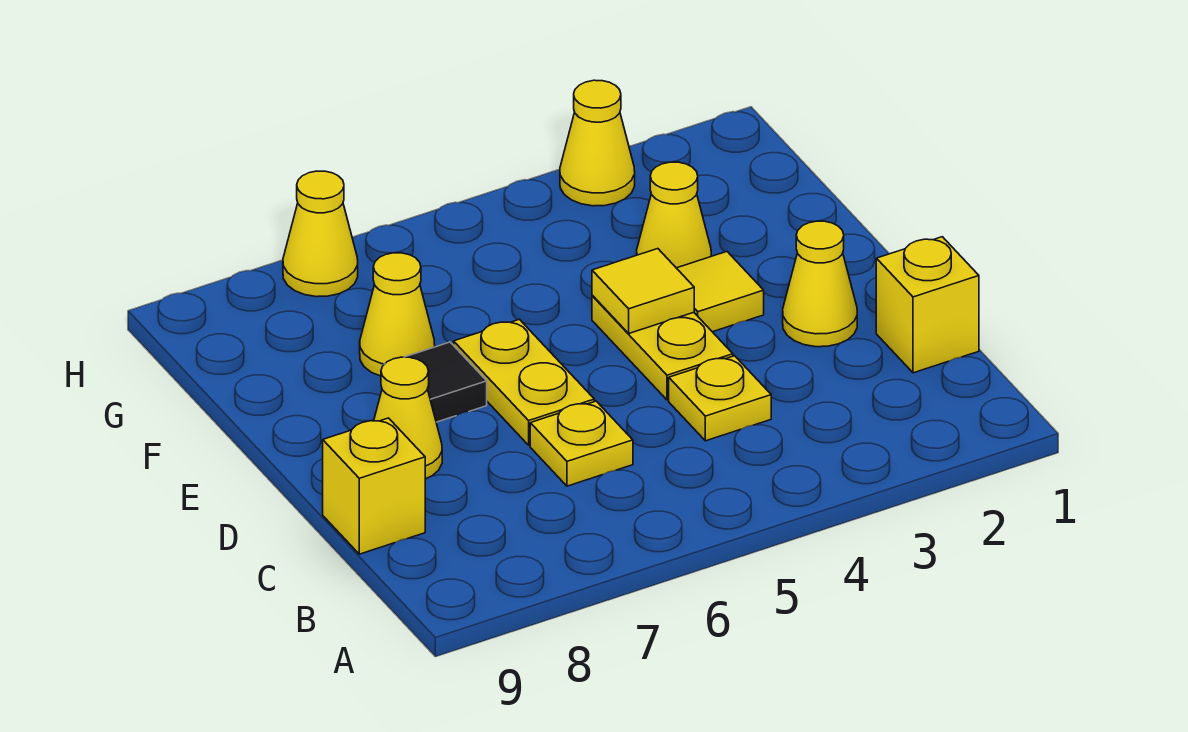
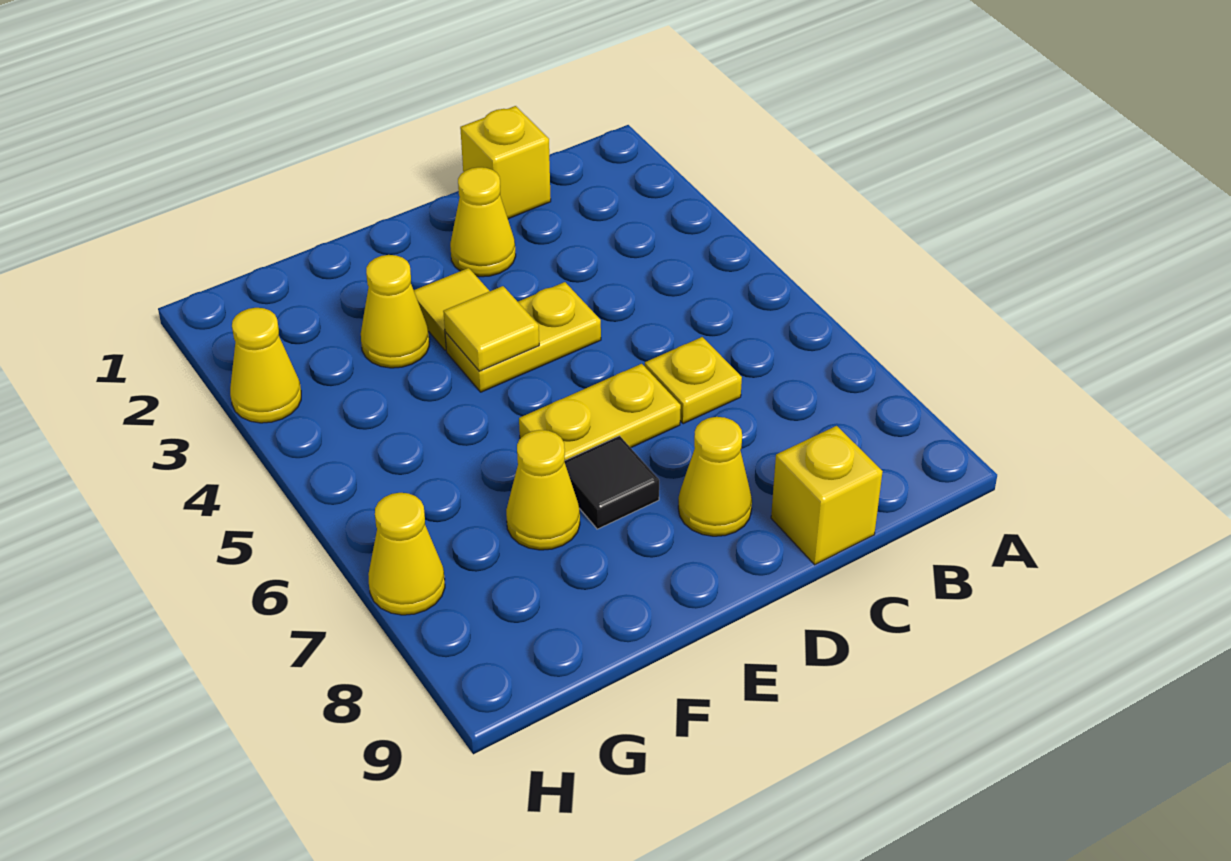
yellow 1x1 plate [669,356,771,441] -> none

